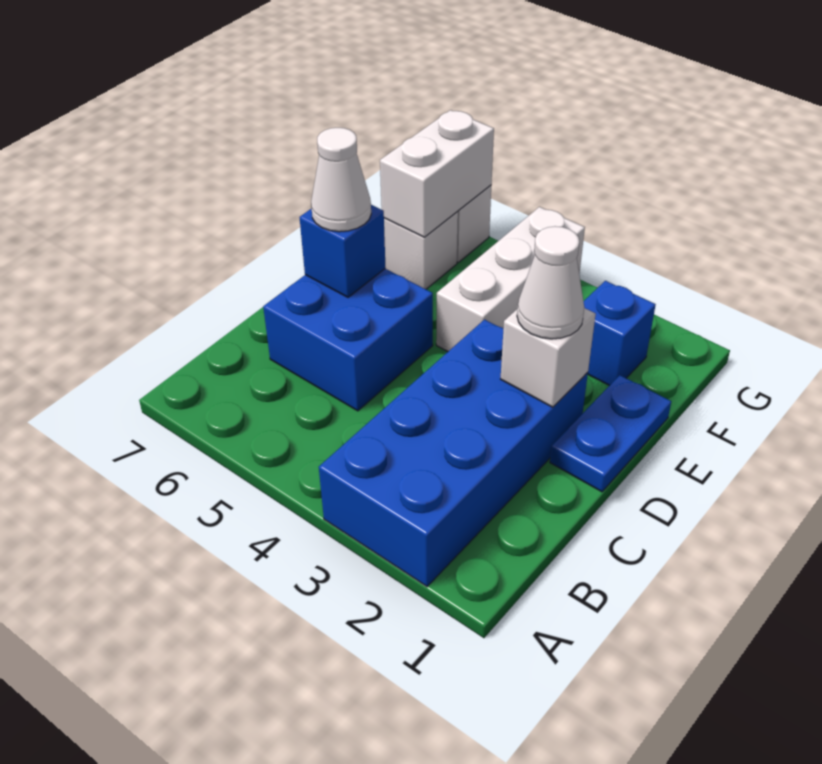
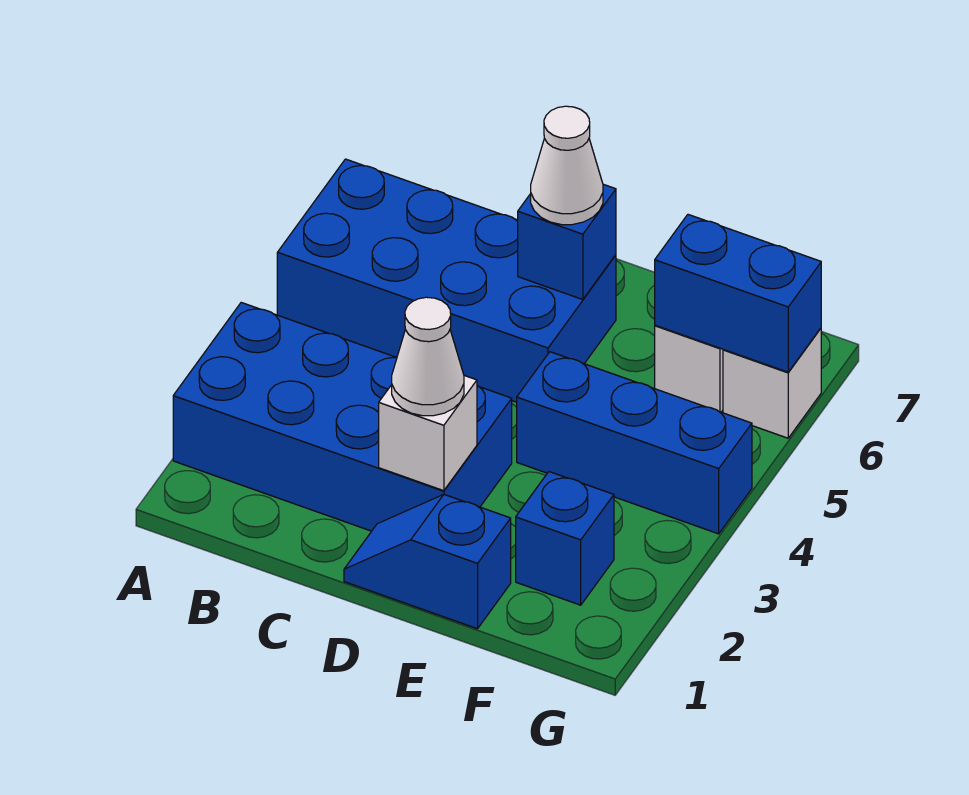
blue 2x2 brick [263,269,433,411] -> blue 2x4 brick [277,159,616,402]
blue 1x2 plate [550,375,671,492] -> blue 1x2 slope [344,495,511,629]
white 1x3 brick [436,207,585,352] -> blue 1x3 brick [517,352,752,534]
white 1x2 brick [380,110,494,237] -> blue 1x2 brick [655,215,821,372]

